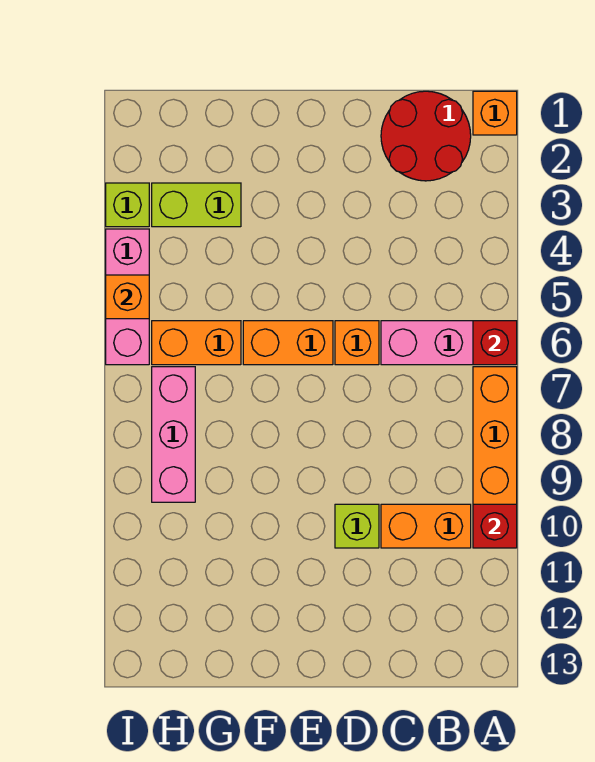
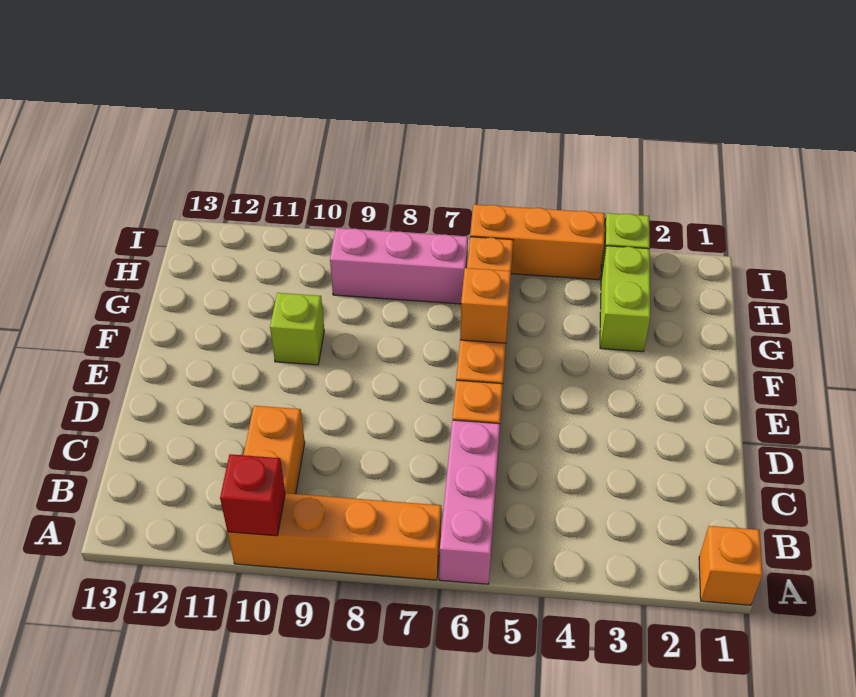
red 1x1 brick [473,321,517,365] -> none
red 2x2 round brick [381,91,471,181] -> none
lime 1x1 brick [335,504,379,548] -> lime 1x1 brick moved to [270,293,324,365]
pink 1x3 brick [106,229,149,365] -> orange 1x3 brick [470,205,605,280]
orange 1x1 brick [106,275,149,319] -> orange 1x1 brick moved to [460,268,511,343]

